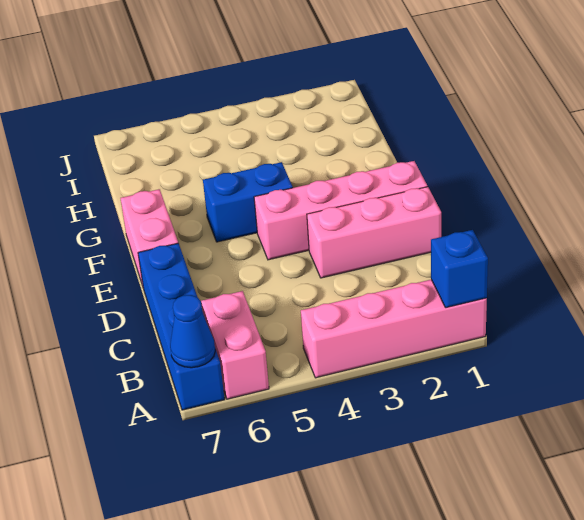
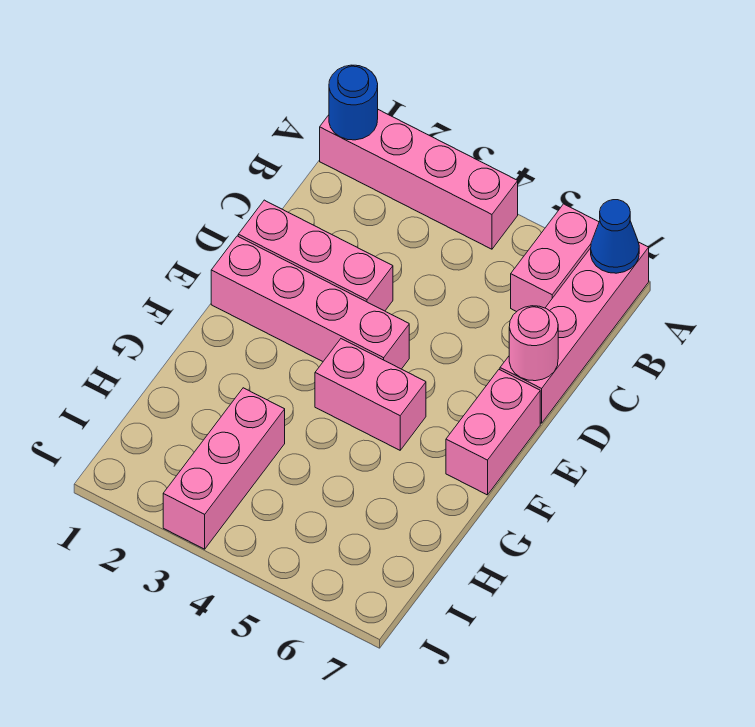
blue 1x1 brick [431,230,488,308] -> blue 1x1 round brick [329,65,378,140]
blue 1x4 brick [138,243,225,410] -> pink 1x4 brick [500,242,649,423]
none -> pink 1x1 round brick [509,306,558,381]
blue 1x2 brick [203,162,293,242] -> pink 1x2 brick [315,339,426,450]
none -> pink 1x3 brick [163,388,285,549]

